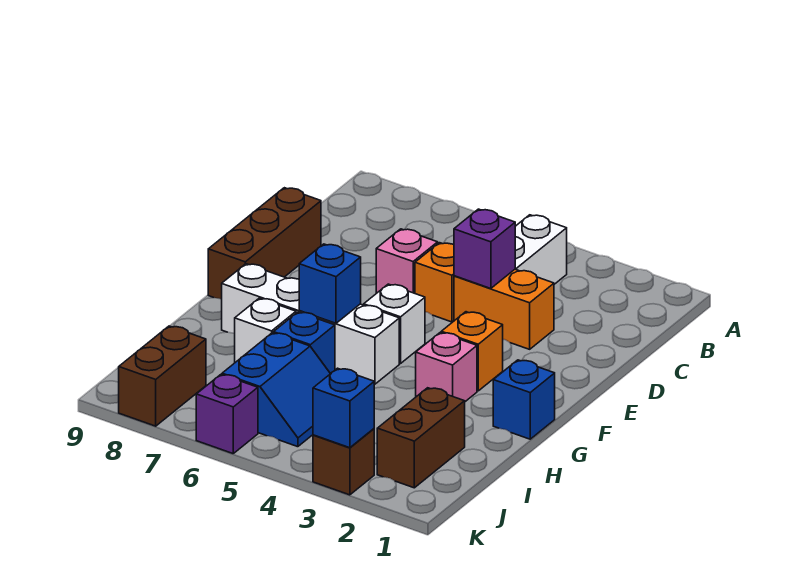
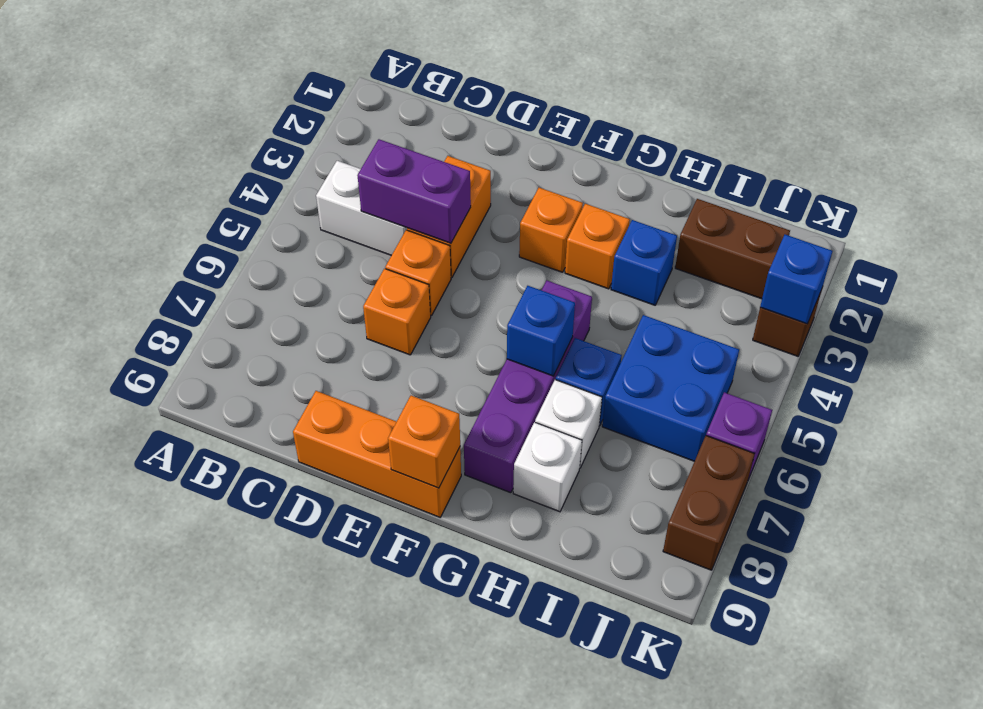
purple 1x1 brick [454,209,515,289] -> purple 1x2 brick [357,139,471,243]
pink 1x1 brick [376,229,438,293] -> orange 1x1 brick [363,269,431,355]
brown 1x3 brick [208,188,321,299] -> orange 1x3 brick [293,391,461,517]
white 1x1 brick [364,284,425,364] -> white 1x1 brick moved to [513,422,582,512]
none -> orange 1x1 brick [388,396,460,488]
blue 1x1 brick [493,360,555,439] -> blue 1x1 brick moved to [611,220,677,305]
pink 1x1 brick [416,332,477,402] -> orange 1x1 brick [565,204,630,289]
white 1x4 brick [222,264,399,384] -> purple 1x4 brick [464,281,592,493]
blue 2x2 slope [222,333,330,447] -> blue 2x2 brick [602,315,739,461]
brown 1x2 brick [119,326,206,426] -> brown 1x2 brick turned to [663,436,754,570]

